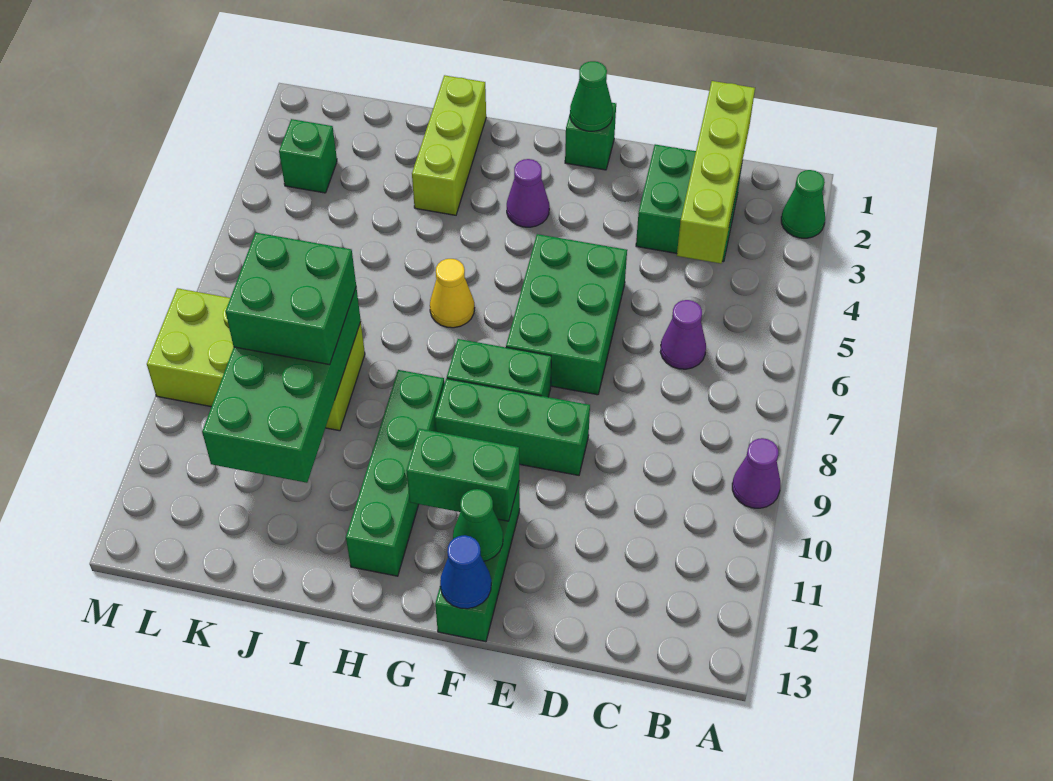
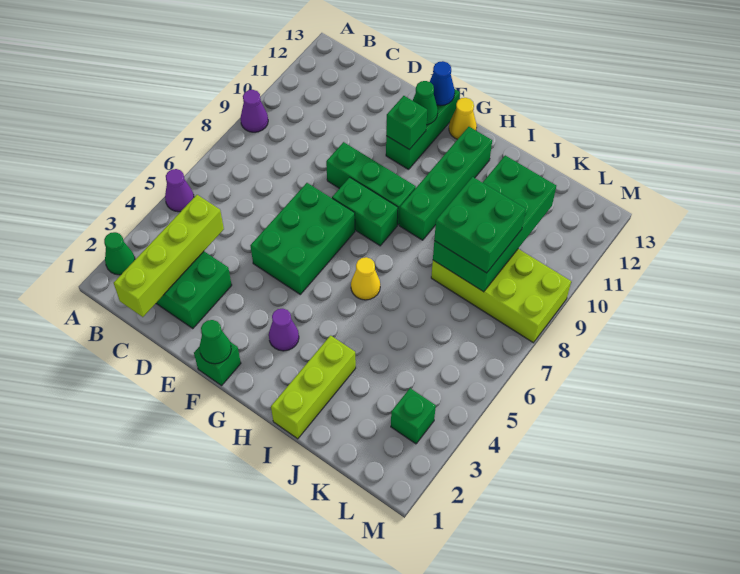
purple 1x1 cone [660,300,706,369] -> purple 1x1 cone moved to [165,169,194,212]
green 1x2 brick [407,429,519,521] -> green 1x1 brick [386,96,427,150]
none -> yellow 1x1 cone [449,98,477,139]

